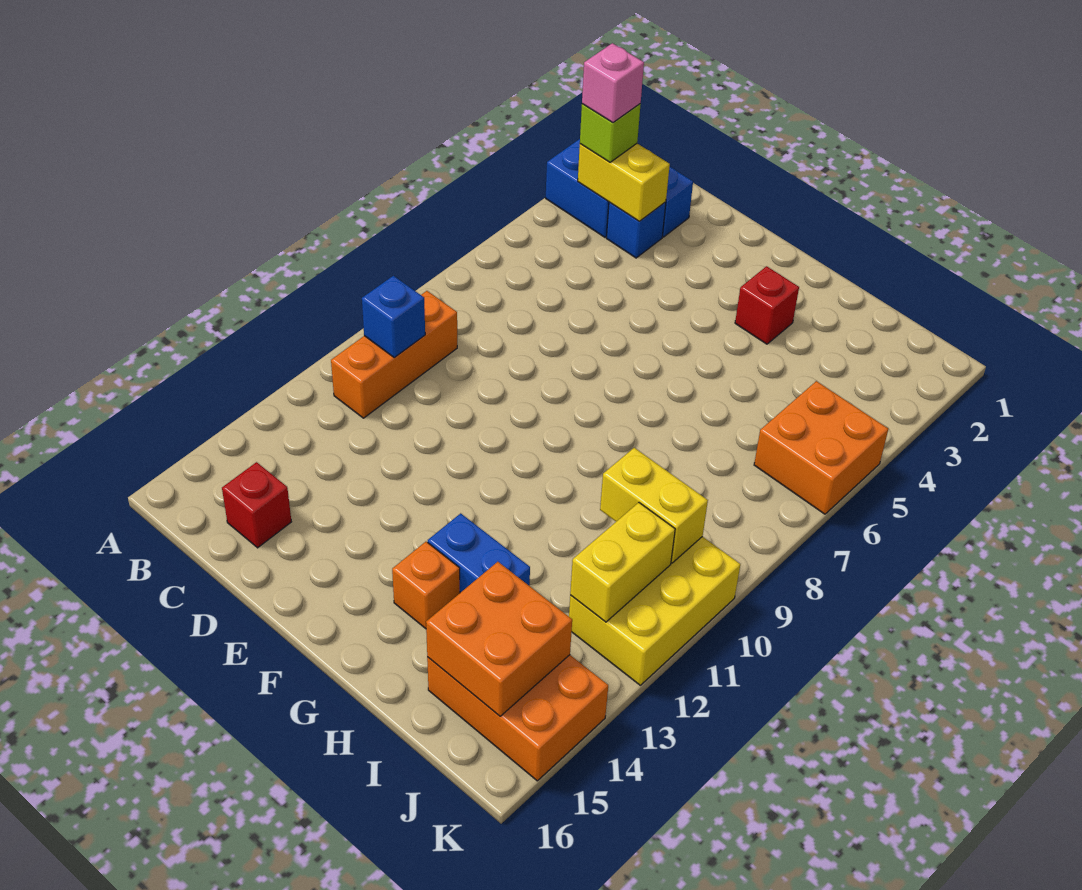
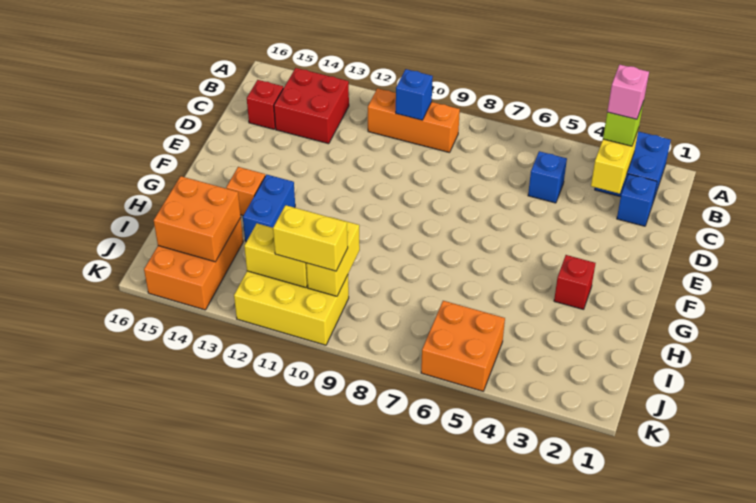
none -> red 2x2 brick [274,68,349,144]
blue 1x1 brick [606,202,666,258] -> blue 1x1 brick moved to [528,151,567,203]
none -> yellow 1x2 brick [273,205,348,271]

